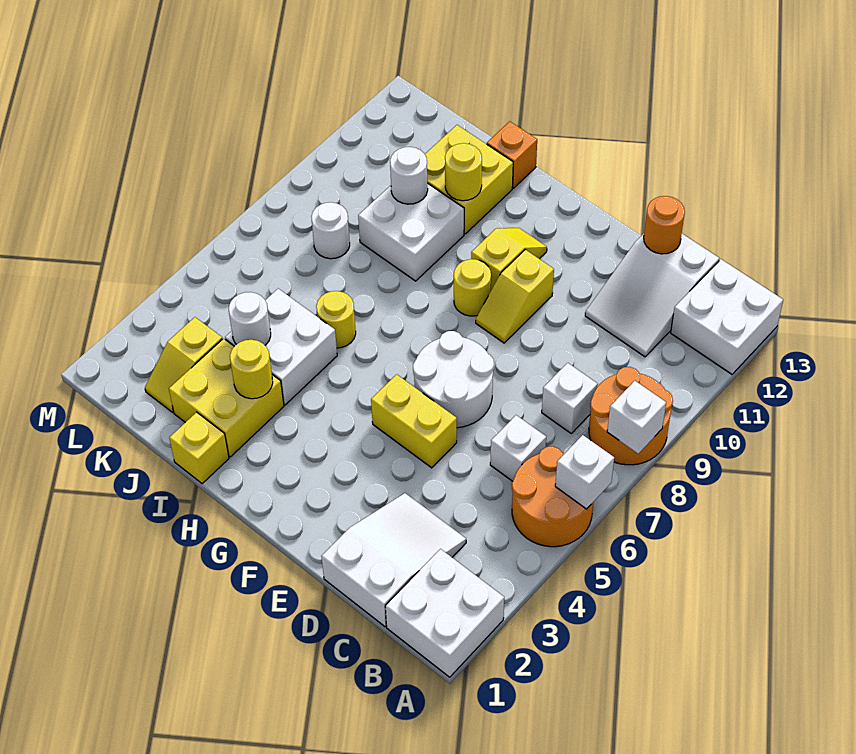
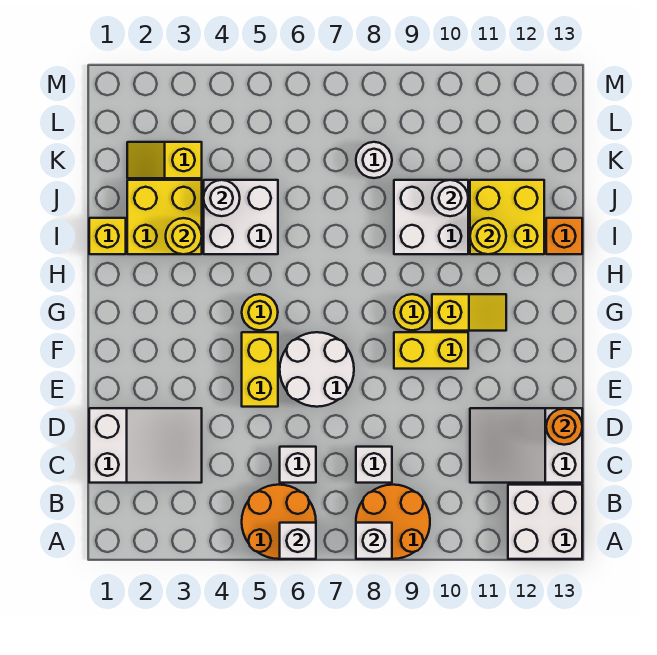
white 2x2 brick [385,549,504,677] -> none
yellow 1x2 slope [476,250,554,343] -> yellow 1x2 brick [394,332,468,369]
yellow 1x1 round brick [316,291,356,348] -> yellow 1x1 round brick moved to [242,294,278,330]

